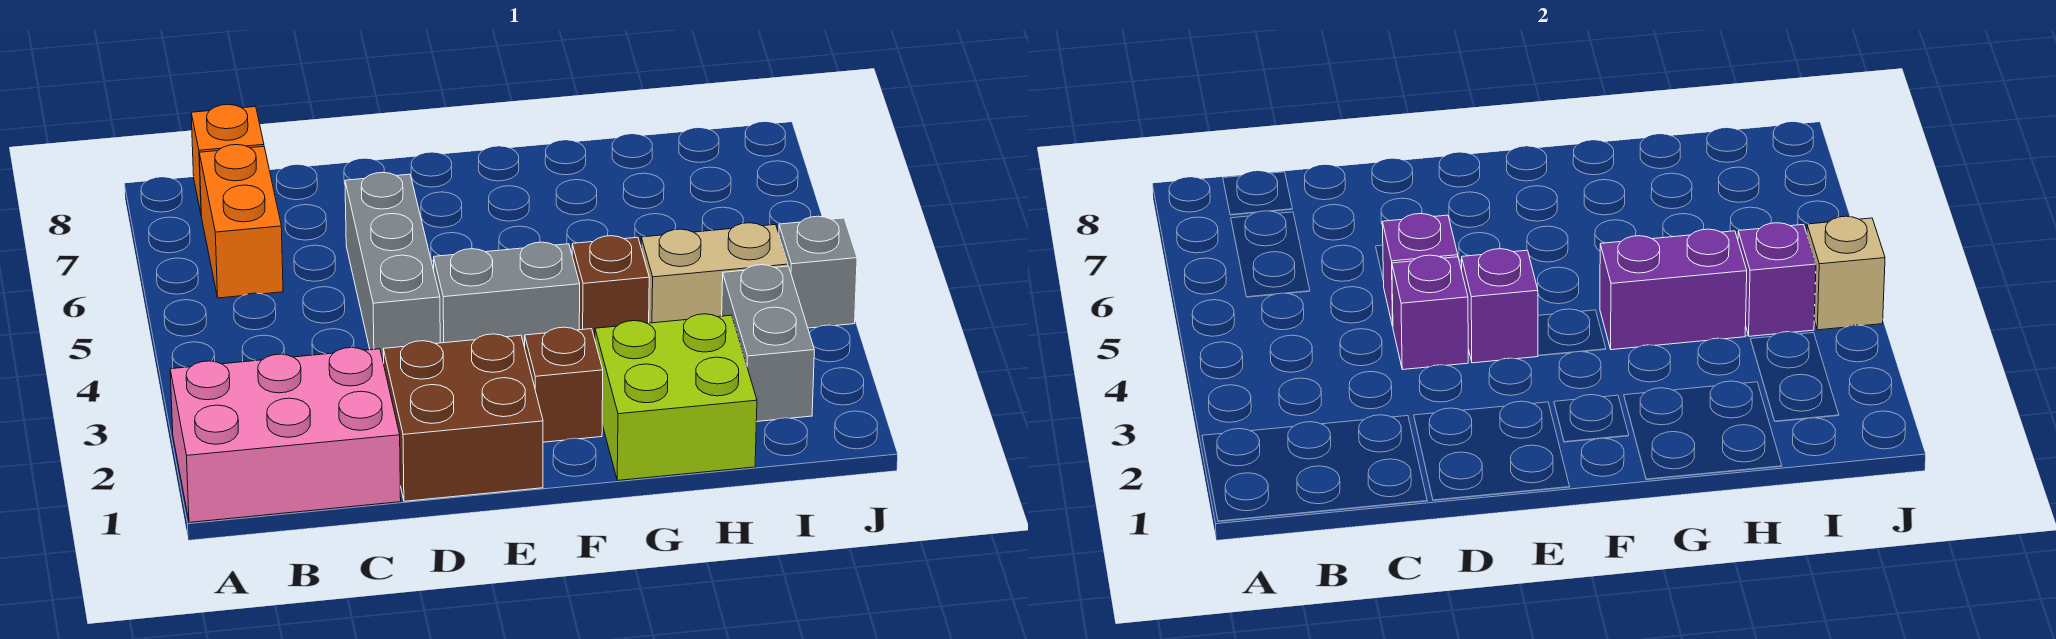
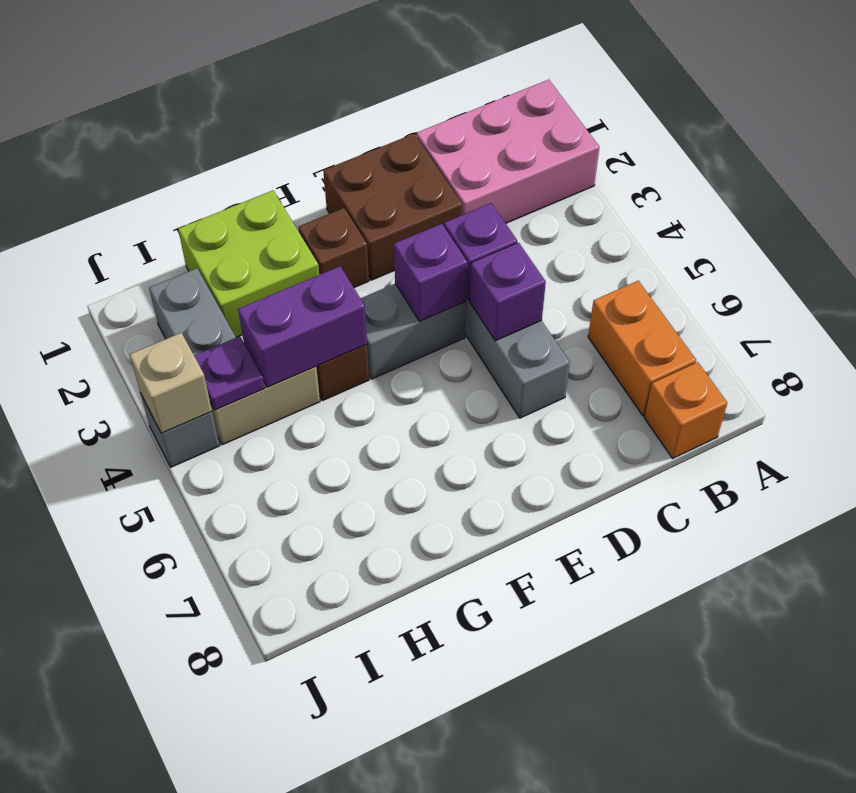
purple 1x1 brick [1738,223,1816,336] -> purple 1x1 plate [194,336,264,410]

